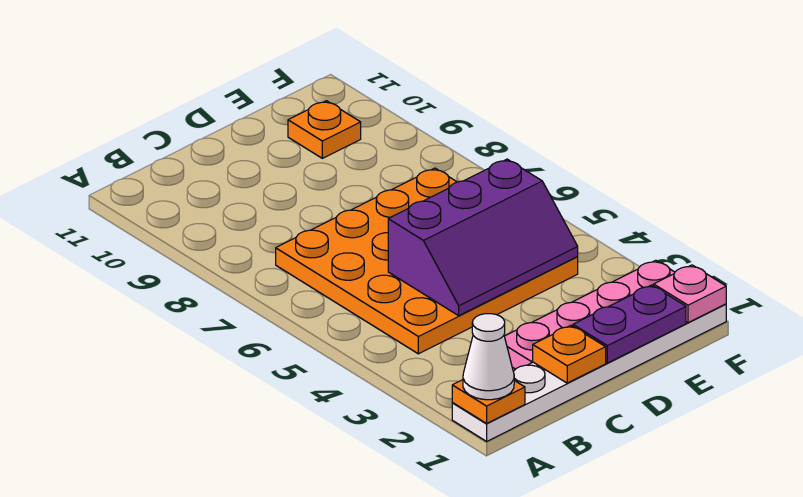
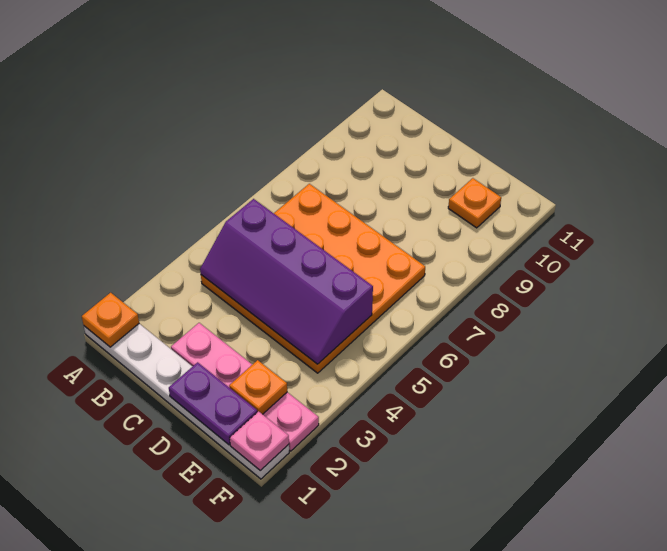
white 1x1 cone [463,314,514,400] -> none
orange 1x1 plate [533,326,606,383] -> orange 1x1 plate moved to [229,360,287,414]
purple 2x3 slope [388,159,578,316] -> purple 2x4 slope [200,199,373,364]

